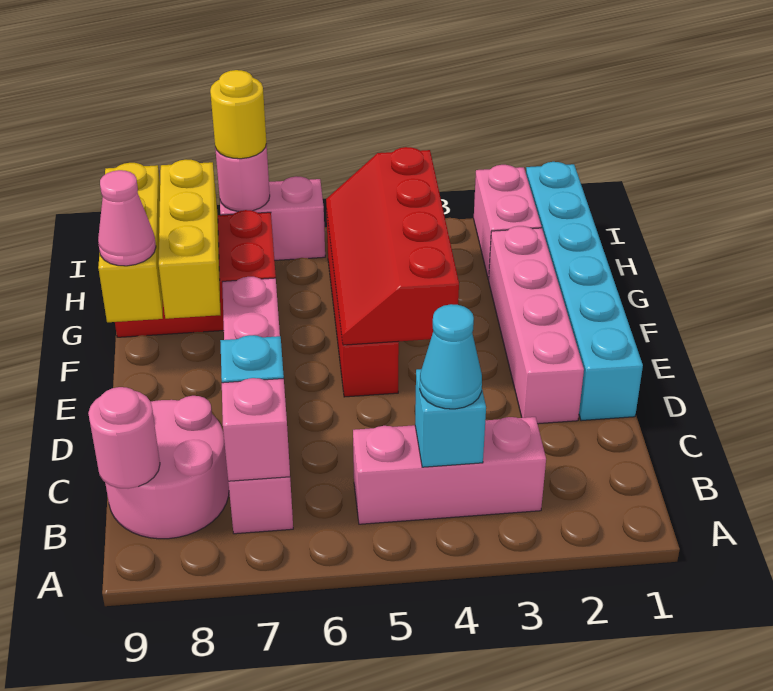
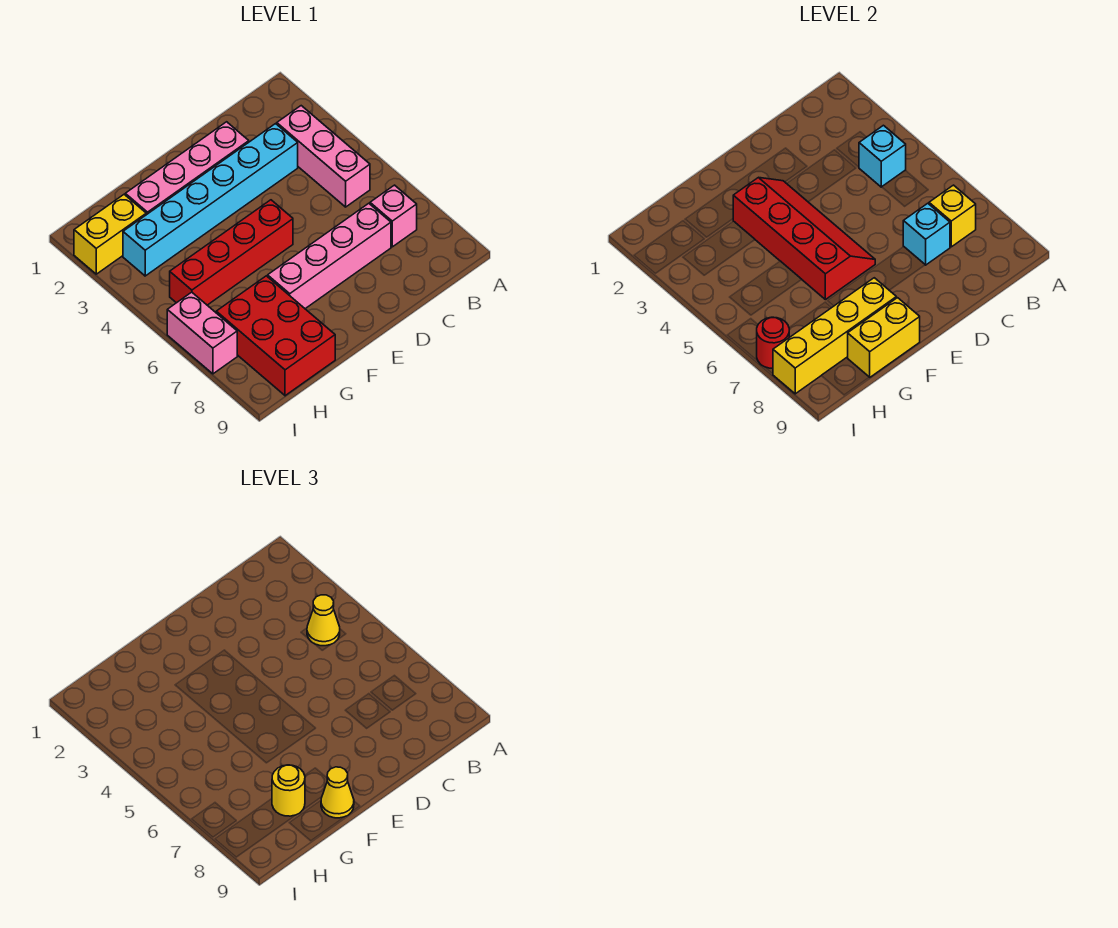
cyan 1x1 cone [420,304,482,409] -> yellow 1x1 cone [307,595,340,646]
pink 1x1 brick [222,378,290,481] -> yellow 1x1 brick [929,185,976,247]
pink 2x2 round brick [105,396,229,539] -> none
pink 1x1 round brick [88,387,160,489] -> none
cyan 1x6 brick [526,162,643,421] -> cyan 1x6 brick moved to [123,124,298,276]
red 2x4 slope [326,147,459,345] -> red 2x4 slope turned to [733,178,875,300]
yellow 1x3 brick [159,160,220,319] -> yellow 1x4 brick [773,278,896,394]
yellow 1x3 brick [98,163,163,322] -> yellow 1x2 brick [848,298,920,377]
pink 1x1 cone [98,170,156,266] -> yellow 1x1 cone [321,767,354,818]
pink 1x2 brick [474,165,542,279] -> yellow 1x2 brick [74,195,146,274]
pink 1x1 round brick [215,144,270,212] -> red 1x1 round brick [757,317,789,368]
yellow 1x1 round brick [210,70,266,159] -> yellow 1x1 round brick moved to [272,765,305,816]

